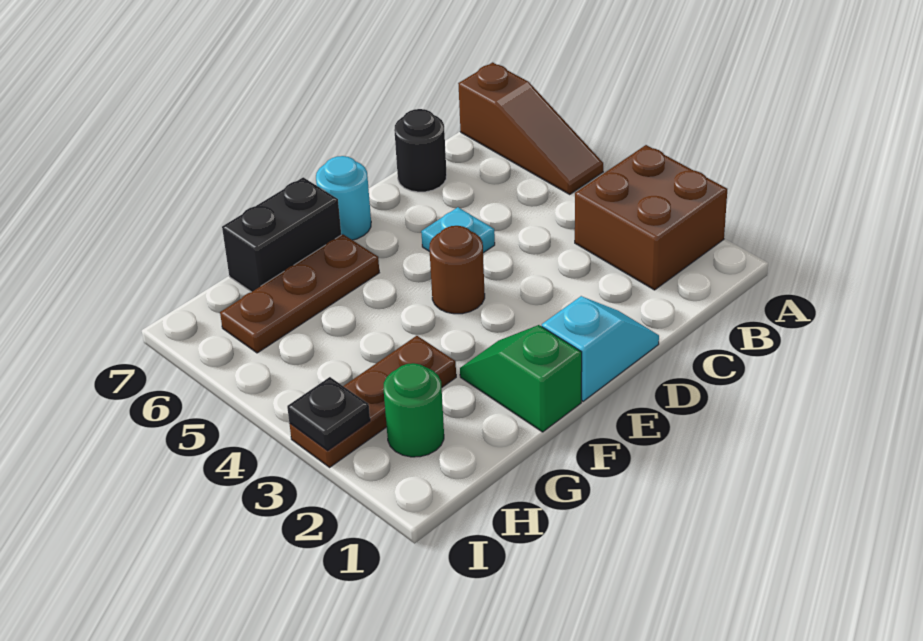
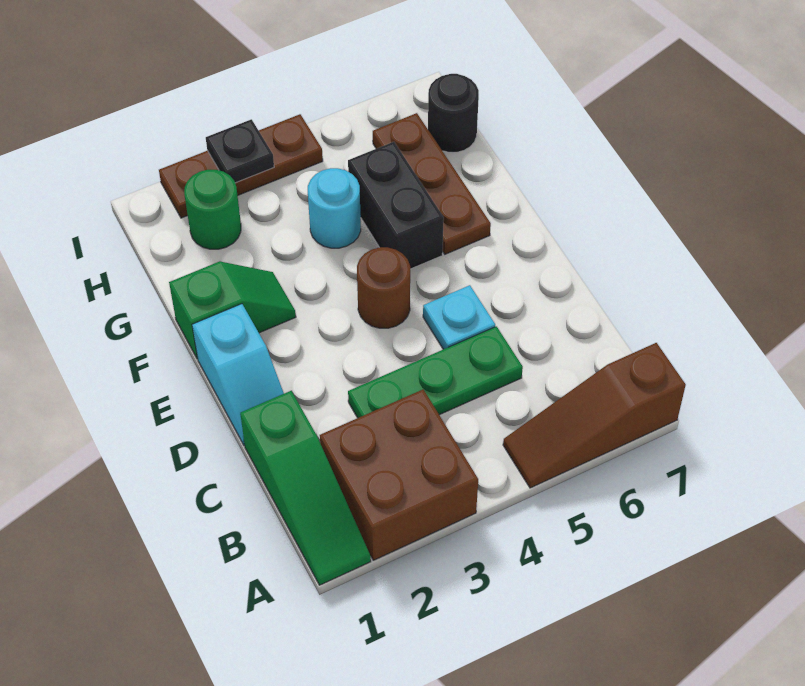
none -> green 1x3 slope [240,391,371,585]
none -> green 1x3 plate [348,326,523,418]
black 1x1 round brick [394,109,447,192] -> black 1x1 round brick moved to [428,74,479,152]
cyan 1x1 round brick [316,156,371,240] -> cyan 1x1 round brick moved to [308,168,361,248]
black 1x2 brick [222,177,341,292] -> black 1x2 brick moved to [348,142,444,269]
brown 1x3 plate [289,336,456,467] -> brown 1x3 plate turned to [159,114,323,218]

